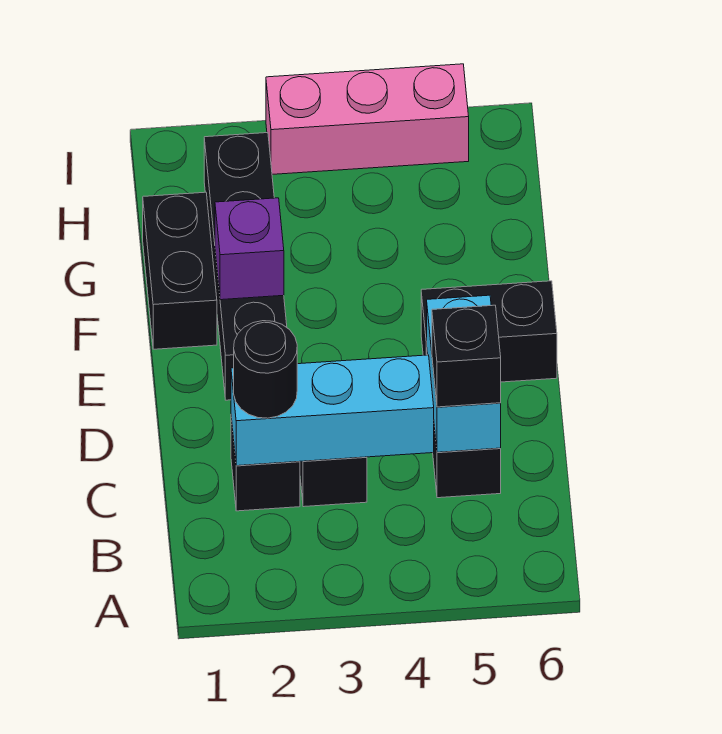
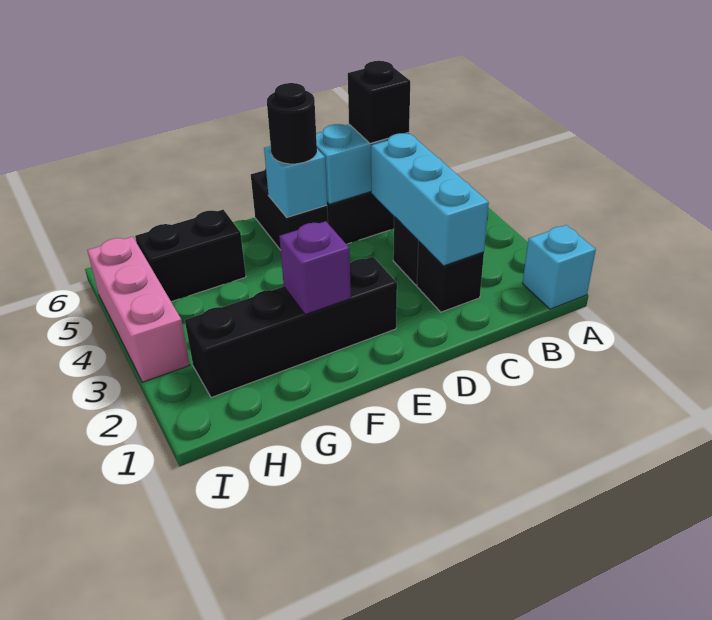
none -> cyan 1x1 brick [523,225,596,309]
black 1x1 round brick [234,321,297,418] -> black 1x1 round brick moved to [267,83,317,164]
none -> cyan 1x1 brick [264,146,327,217]
black 1x2 brick [143,192,217,349] -> black 1x2 brick moved to [135,210,246,302]

